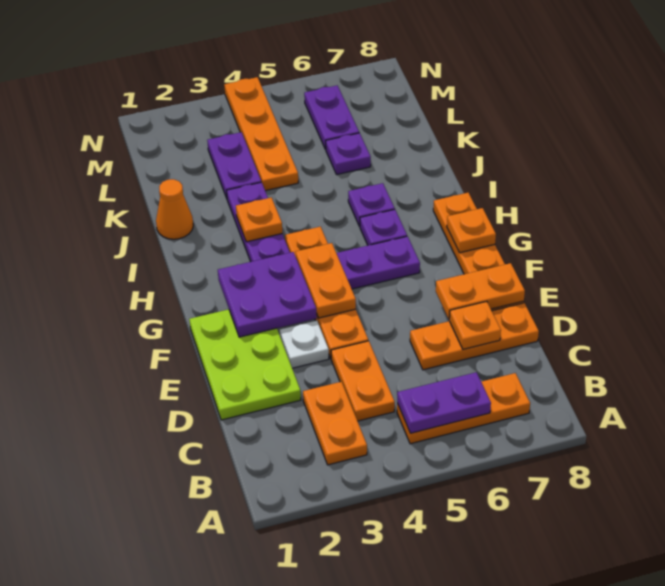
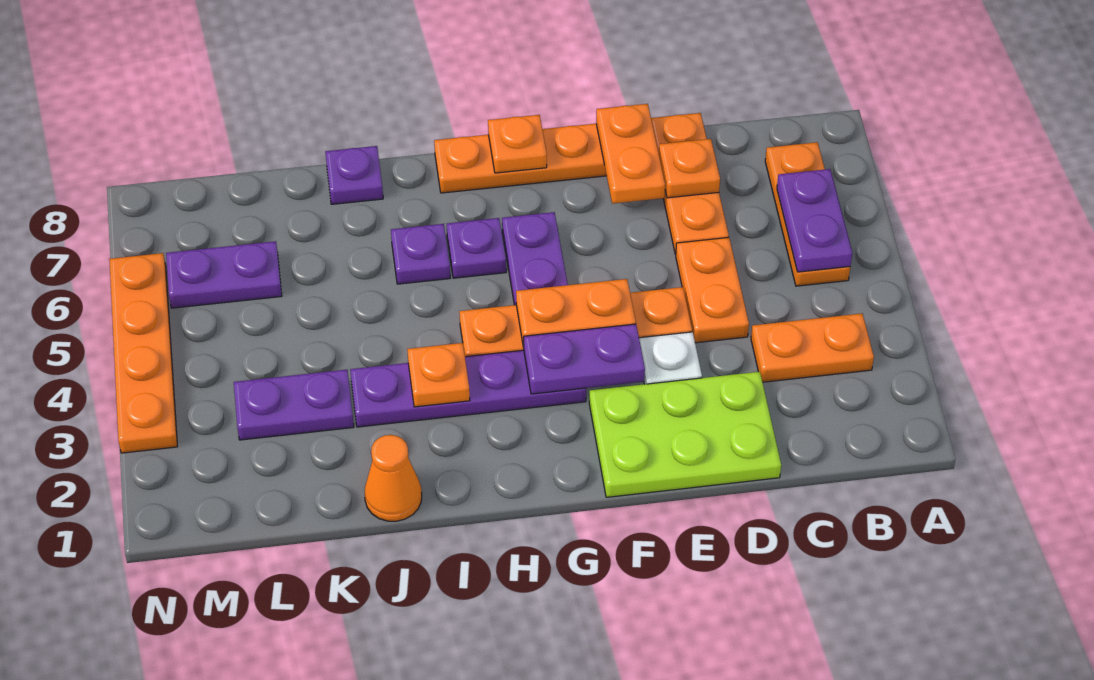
orange 1x2 plate [331,341,395,421] -> orange 1x2 plate turned to [676,237,749,343]
purple 2x2 plate [218,252,317,337] -> purple 1x2 plate [524,324,645,394]
orange 1x4 plate [224,77,298,191] -> orange 1x4 plate turned to [109,253,178,453]
purple 1x1 plate [326,133,371,175] -> purple 1x1 plate moved to [325,146,383,204]

